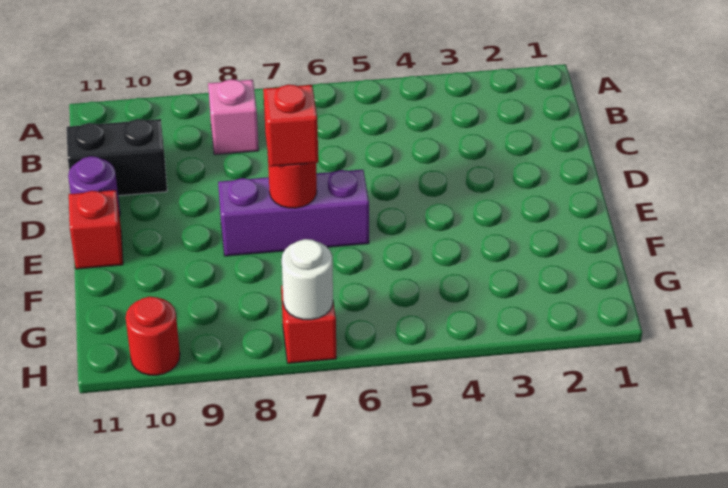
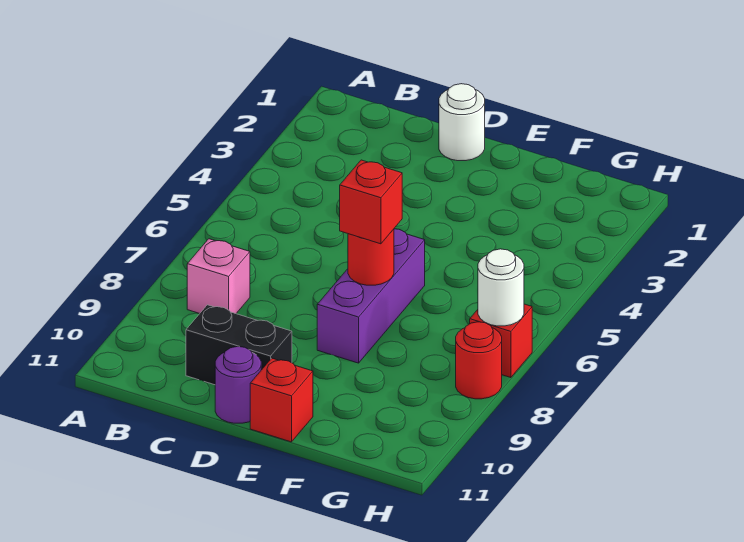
black 1x2 brick [67,119,167,196] -> black 1x2 brick turned to [186,305,292,385]
none -> white 1x1 round brick [439,84,485,161]
red 1x1 round brick [126,297,180,375] -> red 1x1 round brick moved to [456,322,502,399]

